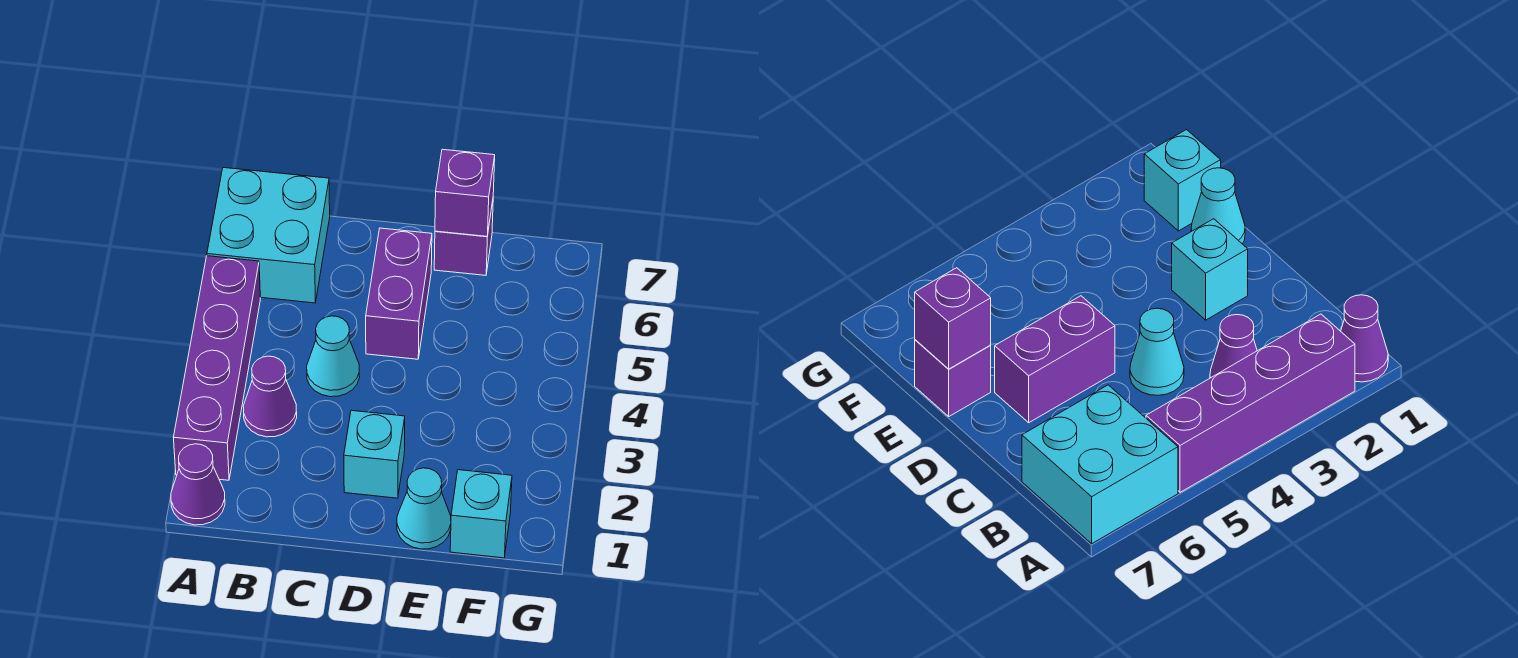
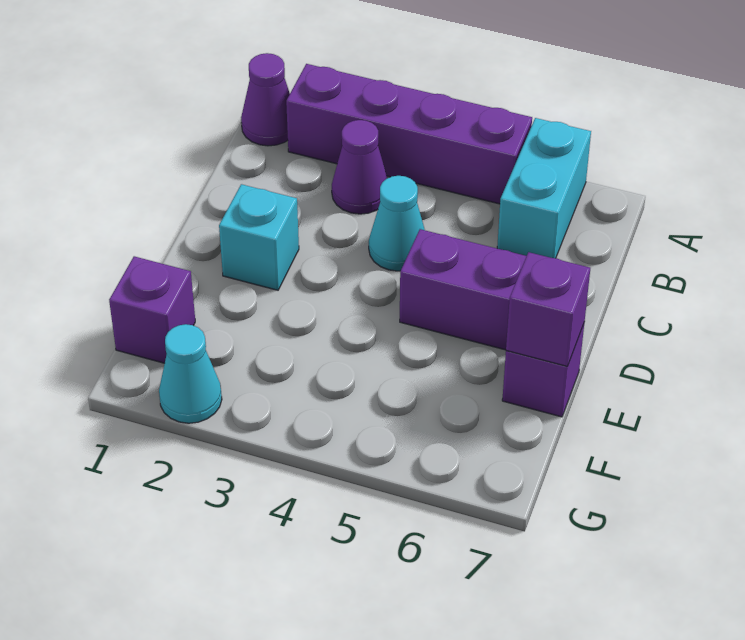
cyan 2x2 brick [207,168,330,303] -> cyan 1x2 brick [497,118,591,258]
cyan 1x1 cone [397,468,451,549] -> cyan 1x1 cone moved to [159,324,222,423]
cyan 1x1 brick [450,470,512,558] -> purple 1x1 brick [109,256,195,363]

